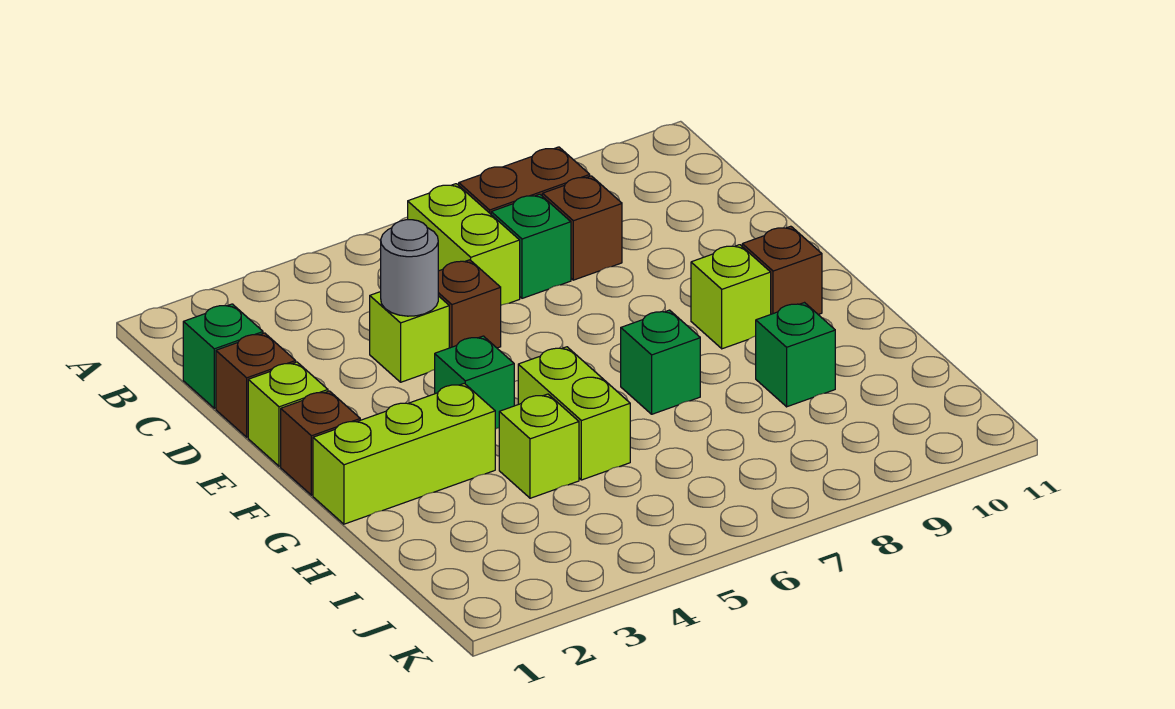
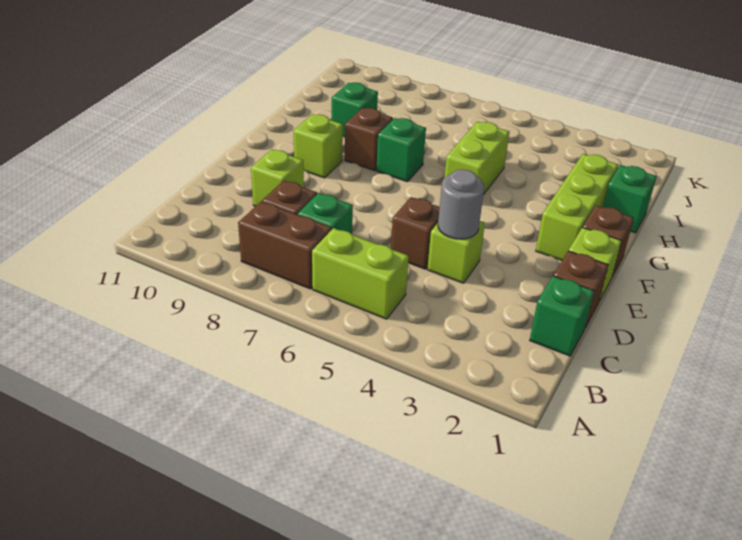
lime 1x2 brick [408,184,520,305] -> lime 1x2 brick turned to [312,228,409,319]
green 1x1 brick [435,336,514,429] -> green 1x1 brick moved to [603,165,657,233]
brown 1x1 brick [742,226,822,314] -> brown 1x1 brick moved to [345,108,393,171]
lime 1x3 brick [313,383,495,524] -> lime 1x3 brick turned to [536,154,618,260]
lime 1x1 brick [499,394,579,498] -> lime 1x1 brick moved to [251,150,304,206]

